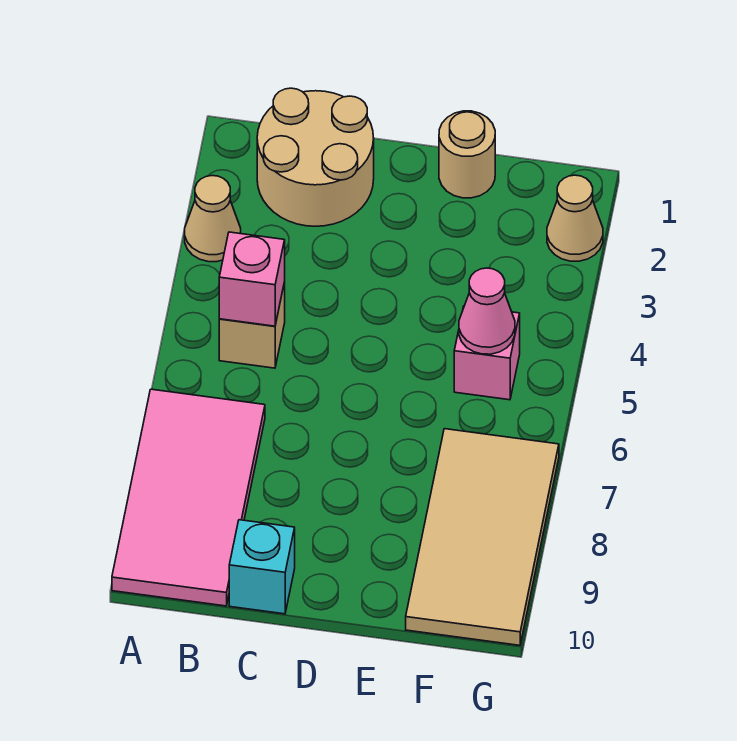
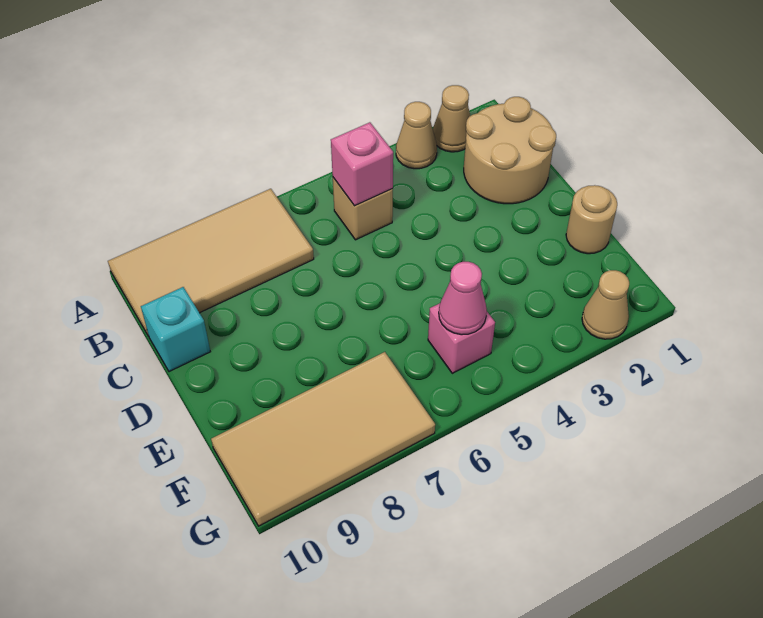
none -> tan 1x1 cone [433,85,470,152]
pink 2x4 tile [112,389,265,606] -> tan 2x4 tile [108,189,314,336]

